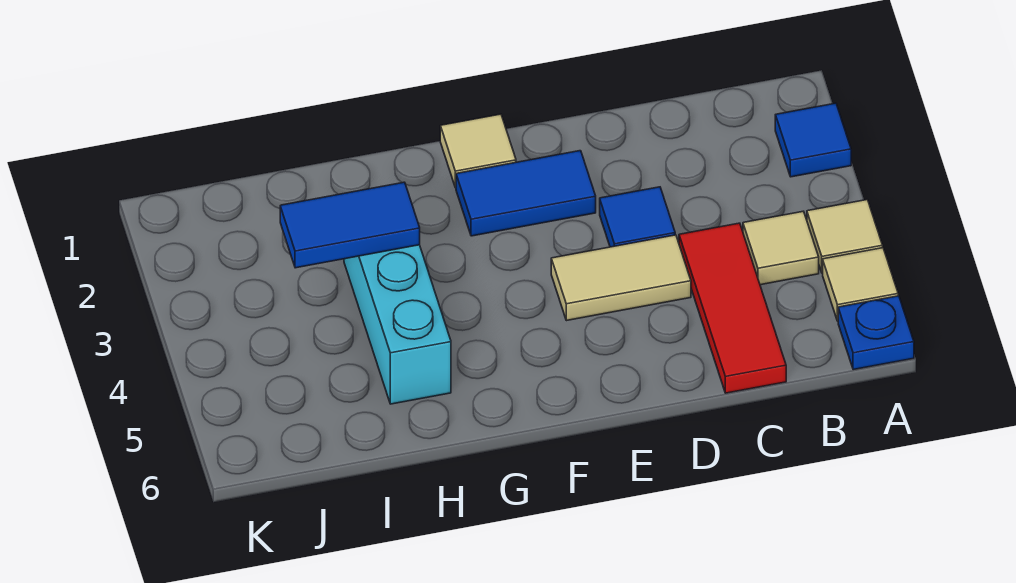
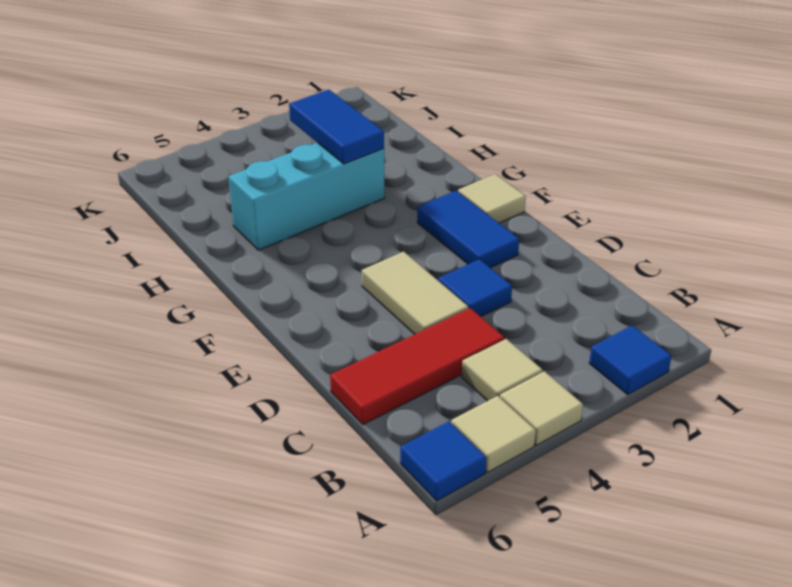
blue 1x1 plate [838,296,914,370] -> blue 1x1 tile [400,421,486,501]

